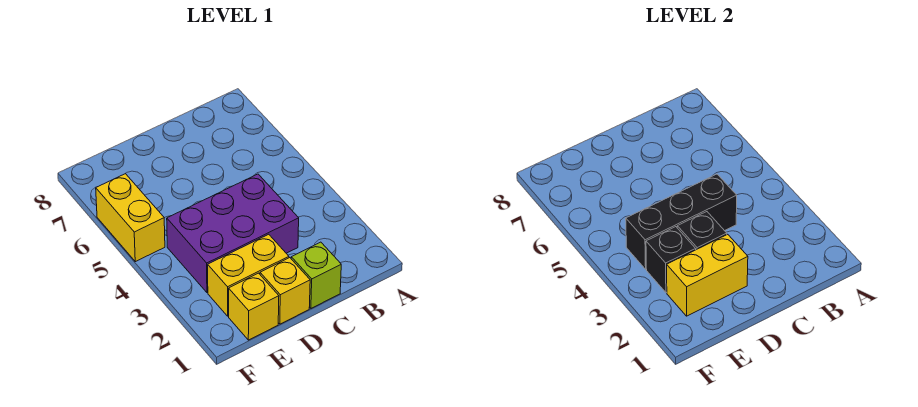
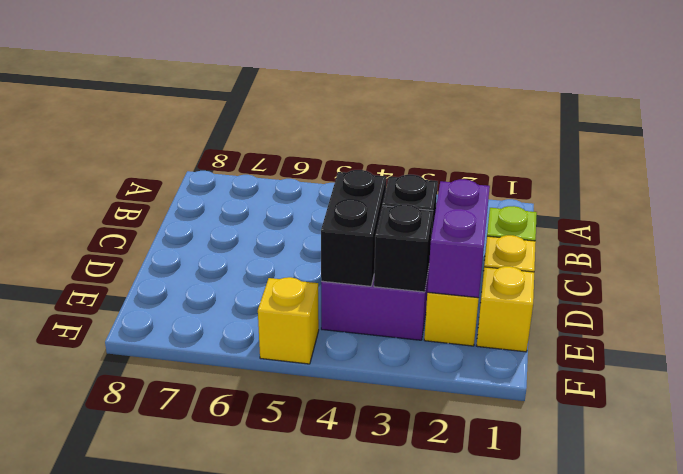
black 1x3 brick [626,174,737,269] -> black 1x2 brick [321,170,386,286]
yellow 1x2 brick [667,234,748,316] -> purple 1x2 brick [427,179,490,298]
yellow 1x2 brick [96,174,165,262] -> yellow 1x1 brick [258,277,319,364]

